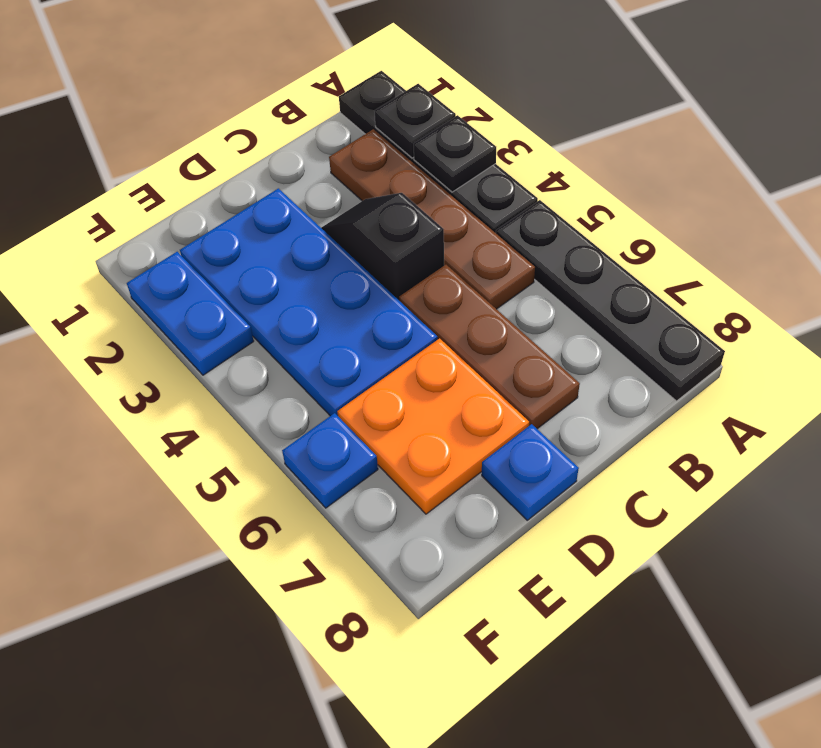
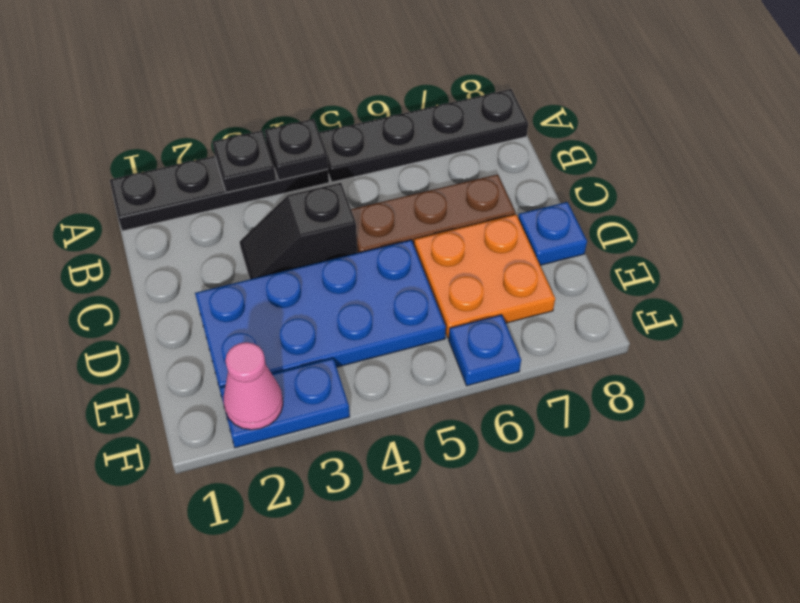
black 1x1 plate [374,84,456,158] -> black 1x1 plate moved to [265,119,328,180]
brown 1x4 plate [329,129,535,309] -> none
none -> pink 1x1 cone [223,342,283,430]

